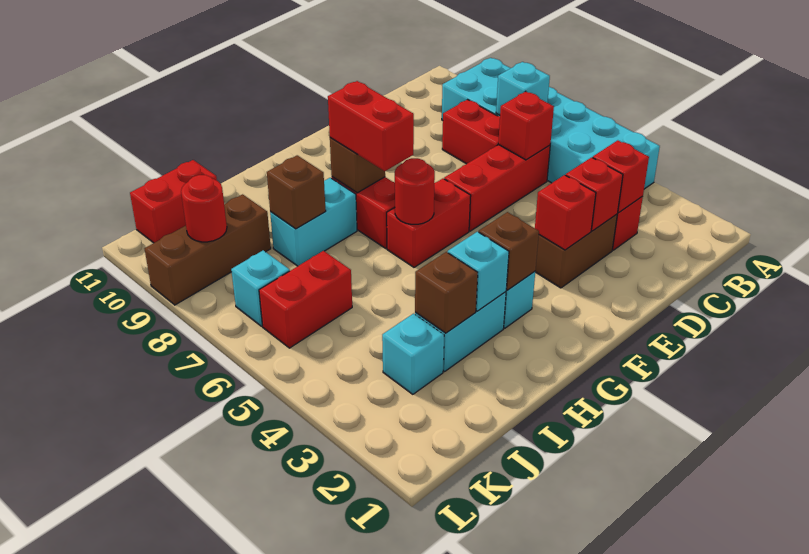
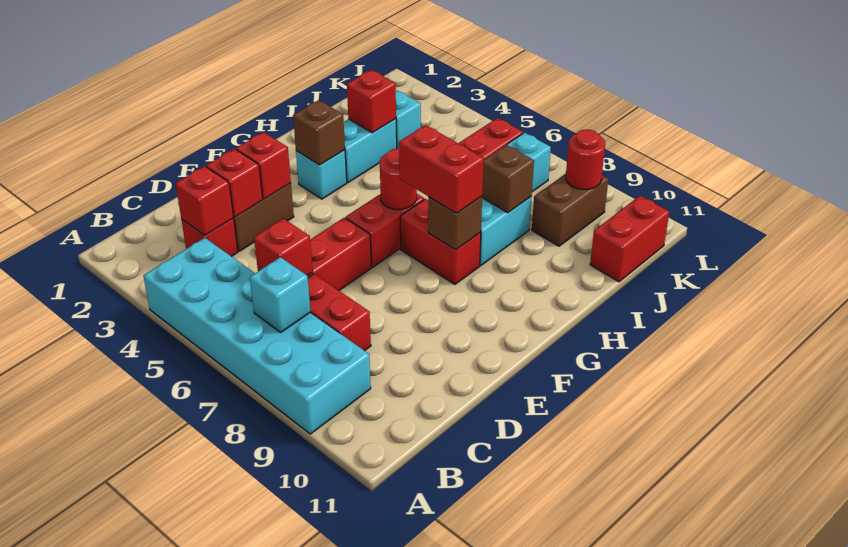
cyan 1x1 brick [448,232,509,311] -> none
brown 1x1 brick [415,252,478,333] -> red 1x1 brick [347,70,396,133]
brown 1x3 brick [145,194,271,305] -> brown 1x2 brick [532,174,608,246]

